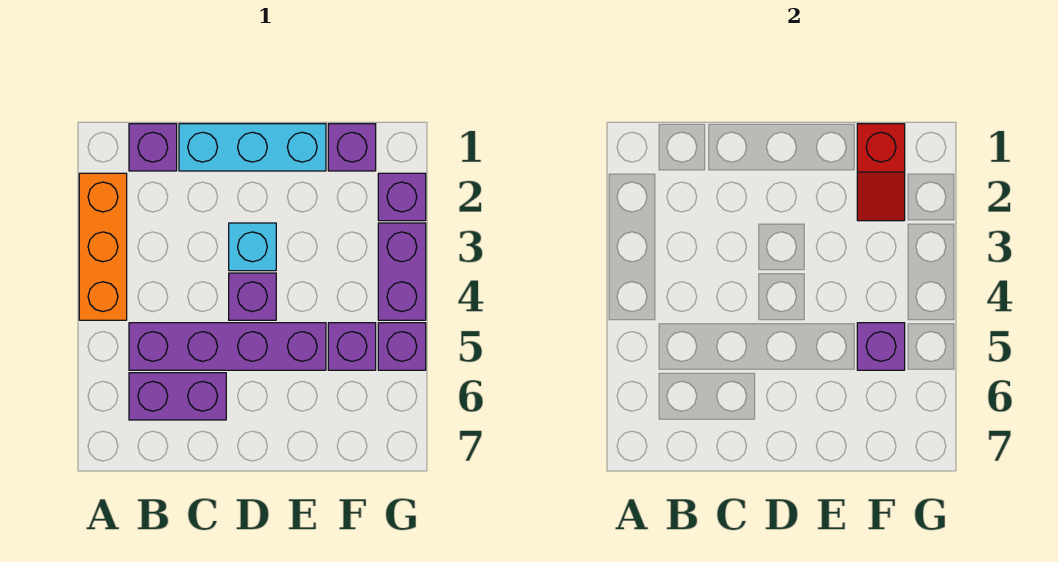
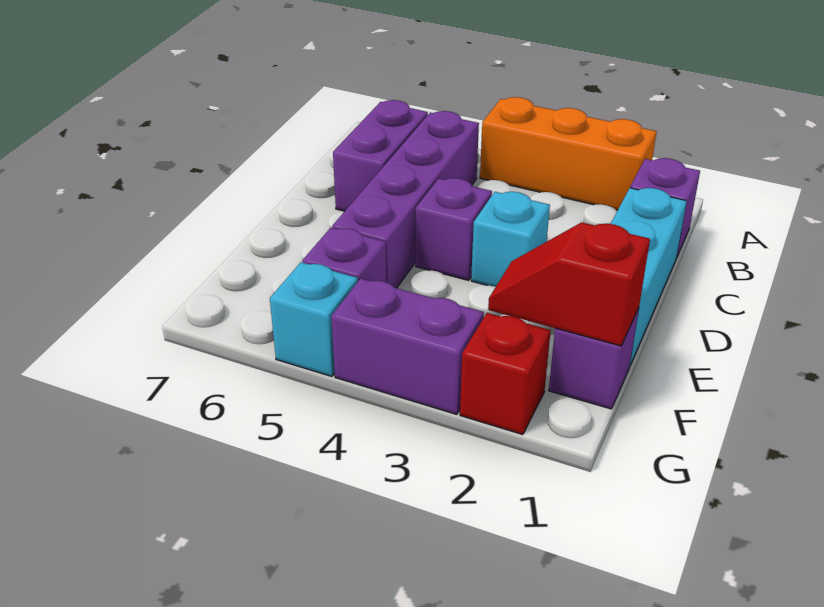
purple 1x1 brick [857,323,905,370] -> none
purple 1x1 brick [378,173,426,221] -> red 1x1 brick [460,313,551,435]
purple 1x1 brick [378,323,426,370] -> cyan 1x1 brick [270,262,358,376]

